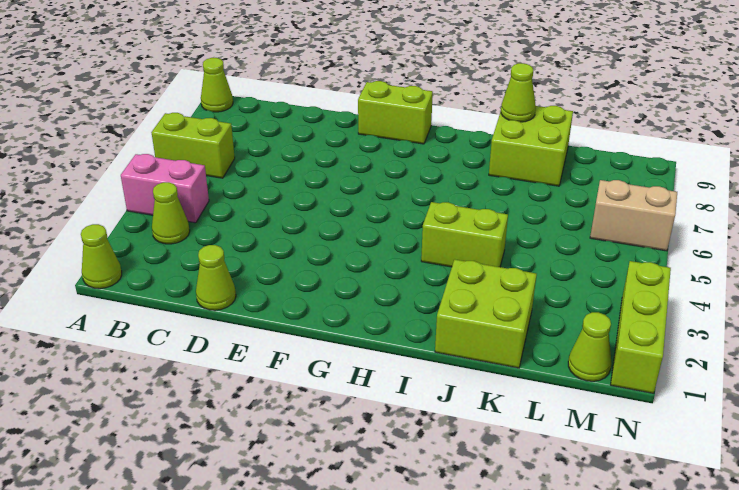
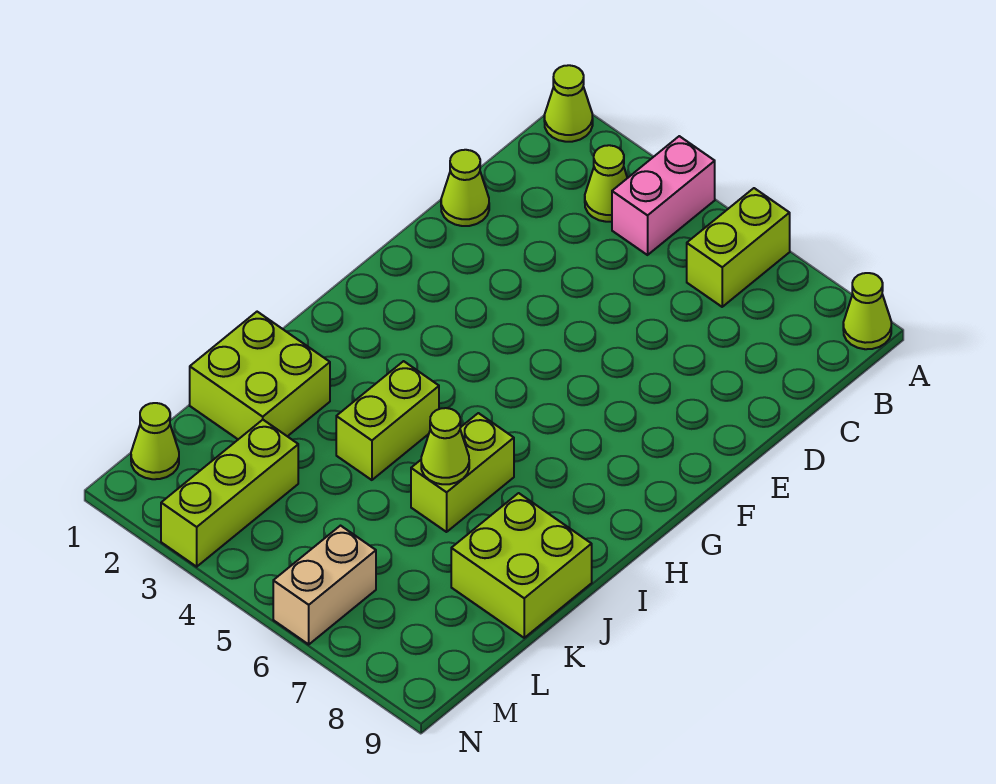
lime 1x2 brick [358,81,433,144] -> lime 1x2 brick moved to [411,413,514,532]
lime 1x1 cone [501,63,536,122] -> lime 1x1 cone moved to [421,408,469,484]
lime 1x3 brick [611,261,671,393] -> lime 1x3 brick turned to [161,420,298,567]

